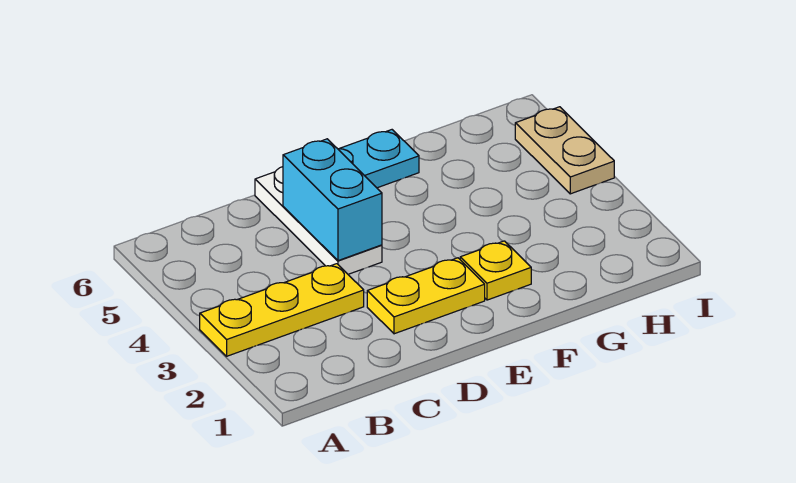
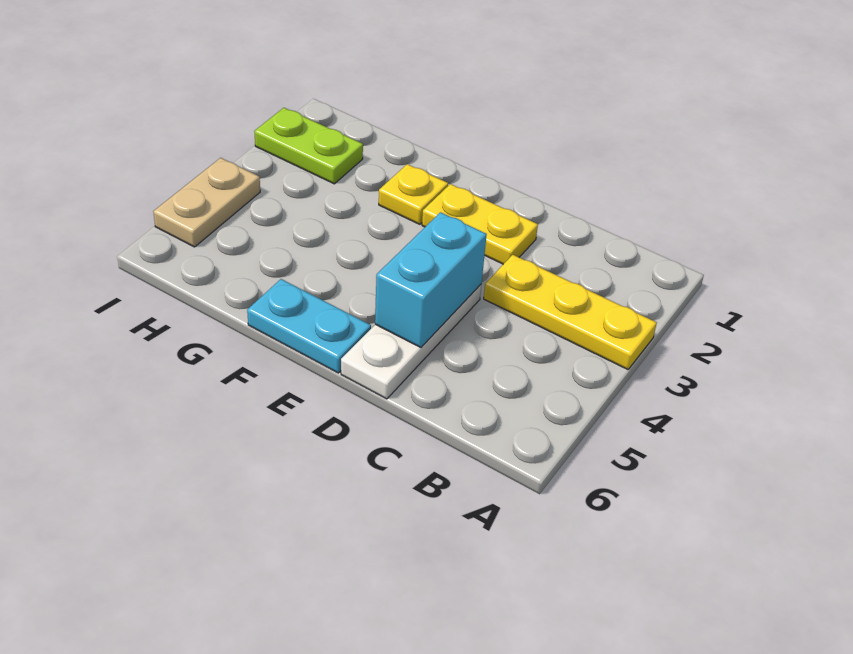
none -> lime 1x2 plate [254,108,363,184]

